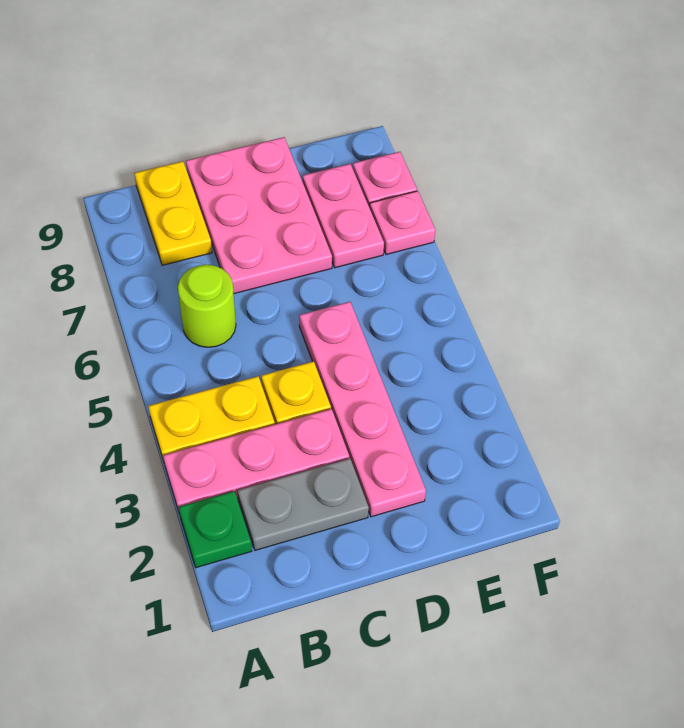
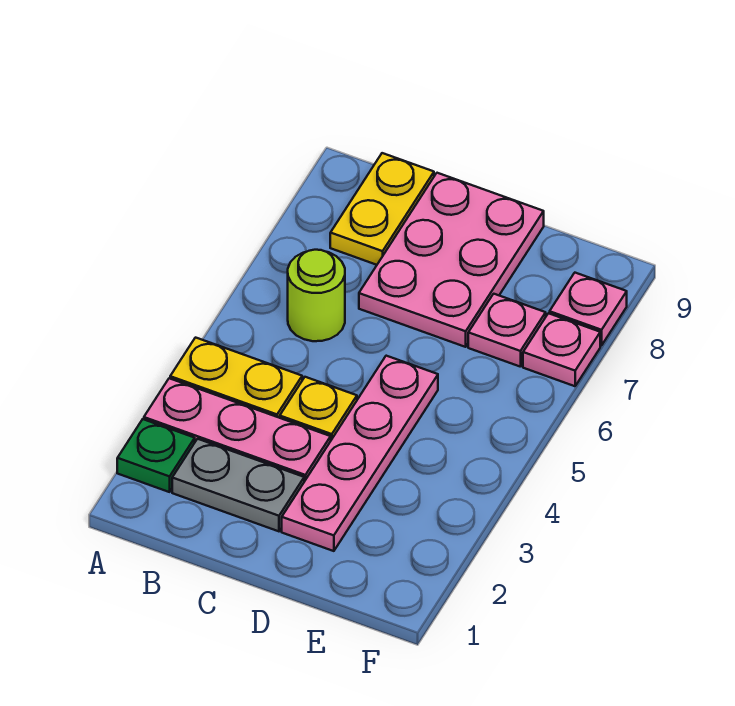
pink 1x2 plate [303,164,384,268] -> pink 1x1 plate [468,294,546,367]

